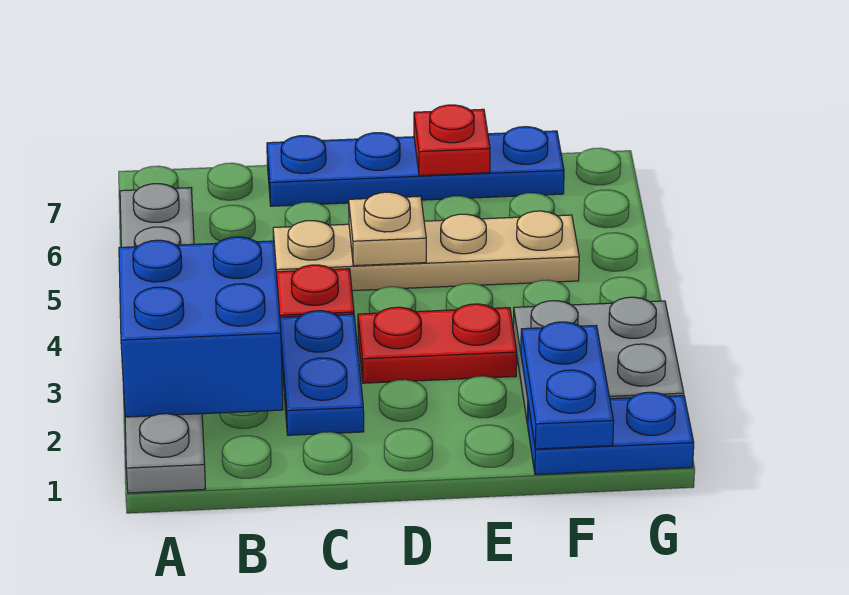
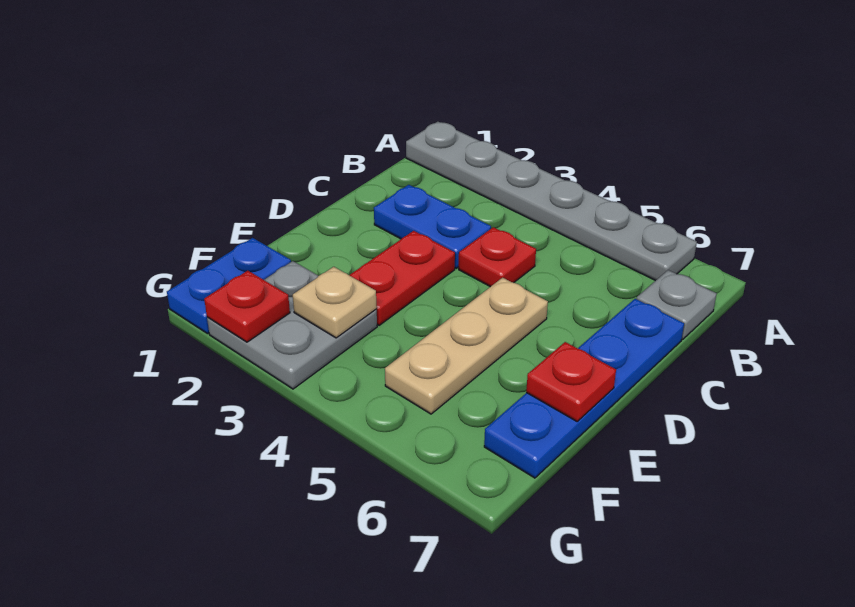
blue 2x2 brick [119,237,283,417] -> none
none -> grey 1x1 plate [636,270,717,340]
tan 1x4 plate [273,211,579,291] -> tan 1x3 plate [385,278,548,414]
tan 1x1 plate [349,192,426,266] -> tan 1x1 plate moved to [293,267,377,338]
blue 1x2 plate [521,322,614,449] -> none
none -> red 1x1 plate [204,271,290,342]

